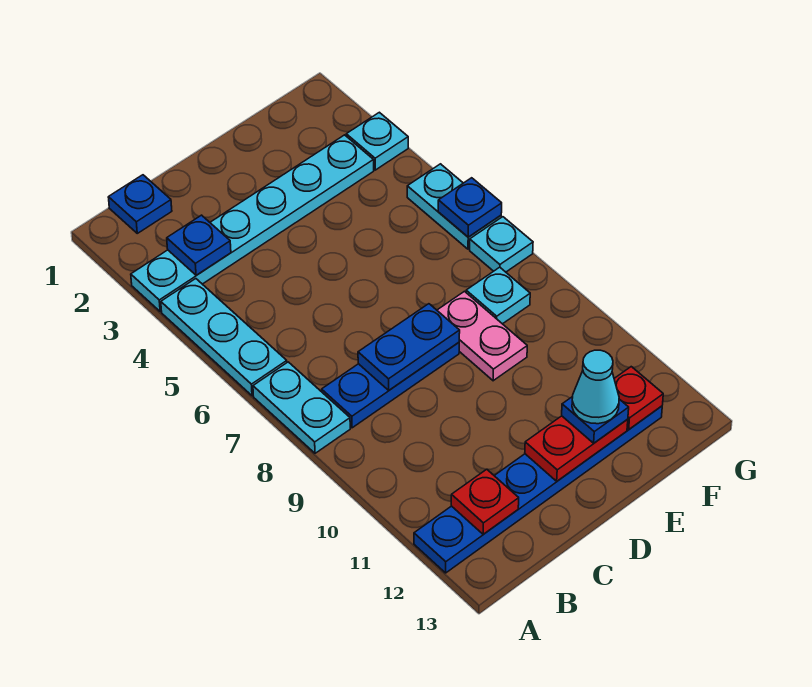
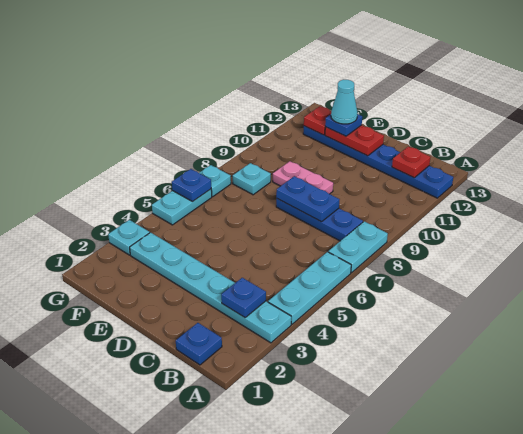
pink 1x2 plate [437,291,527,381] -> pink 1x2 plate turned to [273,161,333,194]

